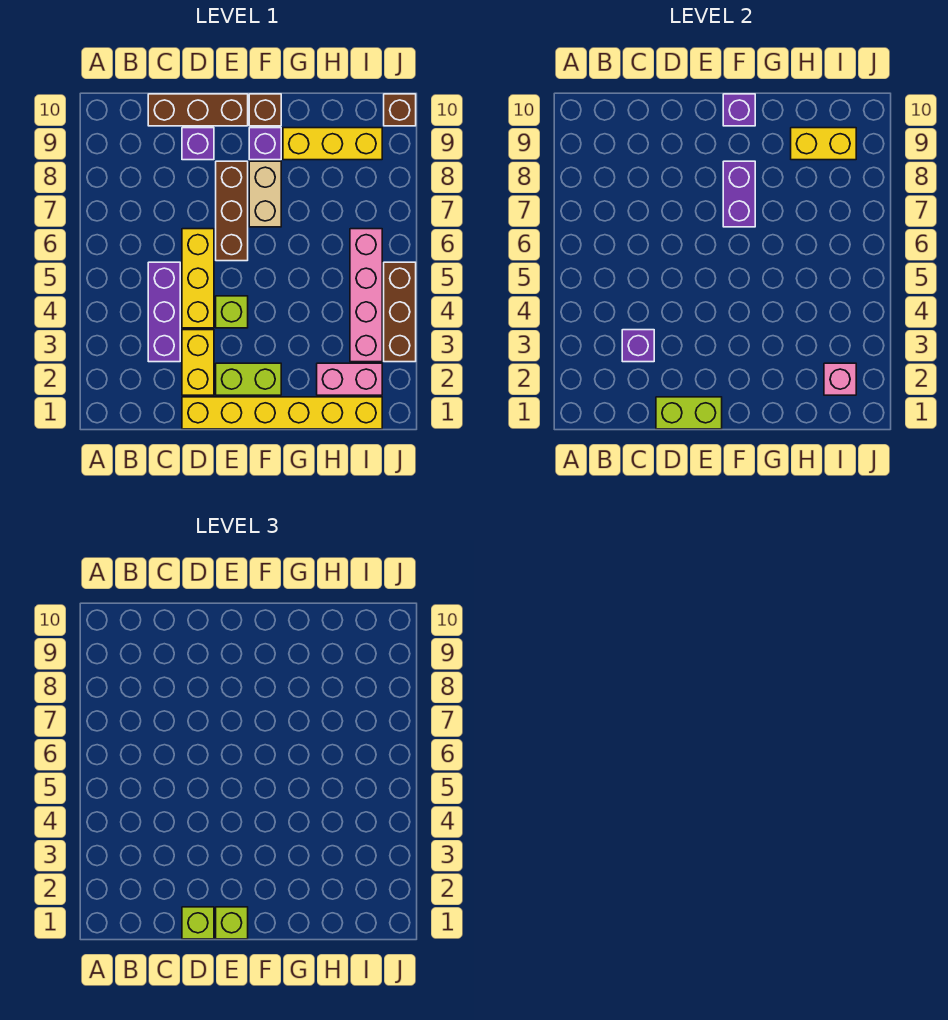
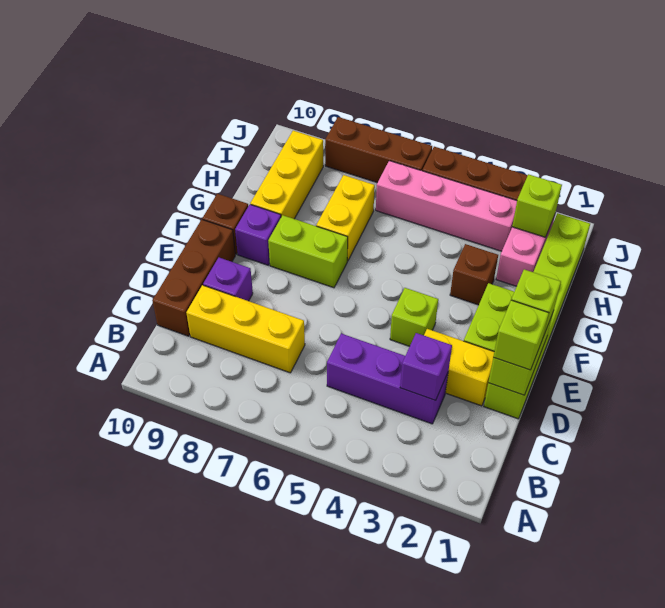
yellow 1x6 brick [182,397,382,429] -> lime 1x6 brick [484,213,590,419]
yellow 1x3 brick [182,229,214,328] -> yellow 1x3 brick moved to [186,285,305,373]
brown 1x3 brick [216,161,248,261] -> brown 1x3 brick moved to [325,117,432,183]
tan 1x2 brick [249,161,281,227] -> lime 1x2 brick [268,215,348,288]
purple 1x2 brick [723,161,755,227] -> none
purple 1x1 brick [723,94,755,126] -> none
yellow 1x2 brick [791,128,856,160] -> yellow 1x2 brick moved to [316,175,375,261]
pink 1x1 brick [824,363,856,395] -> lime 1x1 brick [512,174,562,237]
brown 1x1 brick [384,94,416,126] -> brown 1x1 brick moved to [450,244,498,305]

